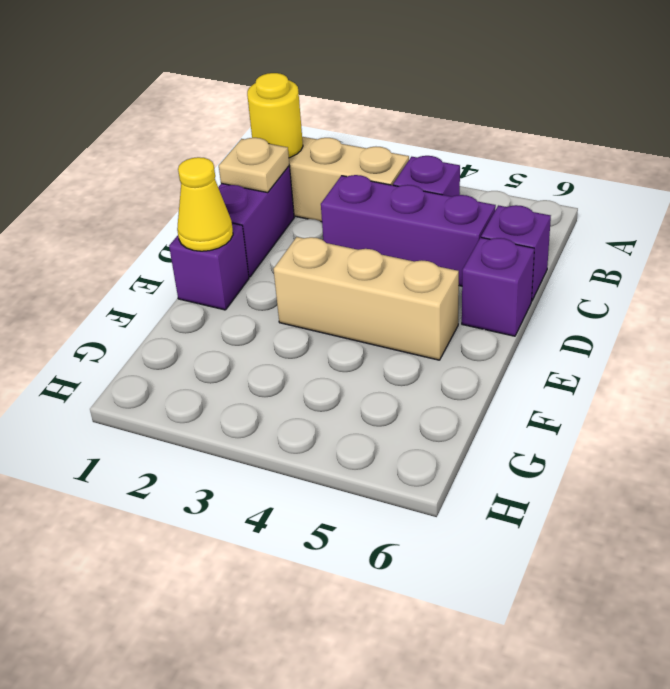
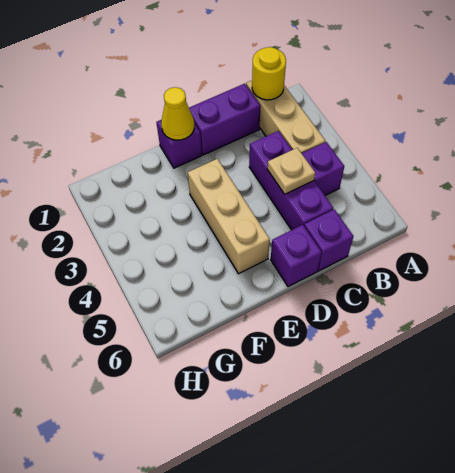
tan 1x1 plate [219,138,289,193] -> tan 1x1 plate moved to [267,148,315,194]

